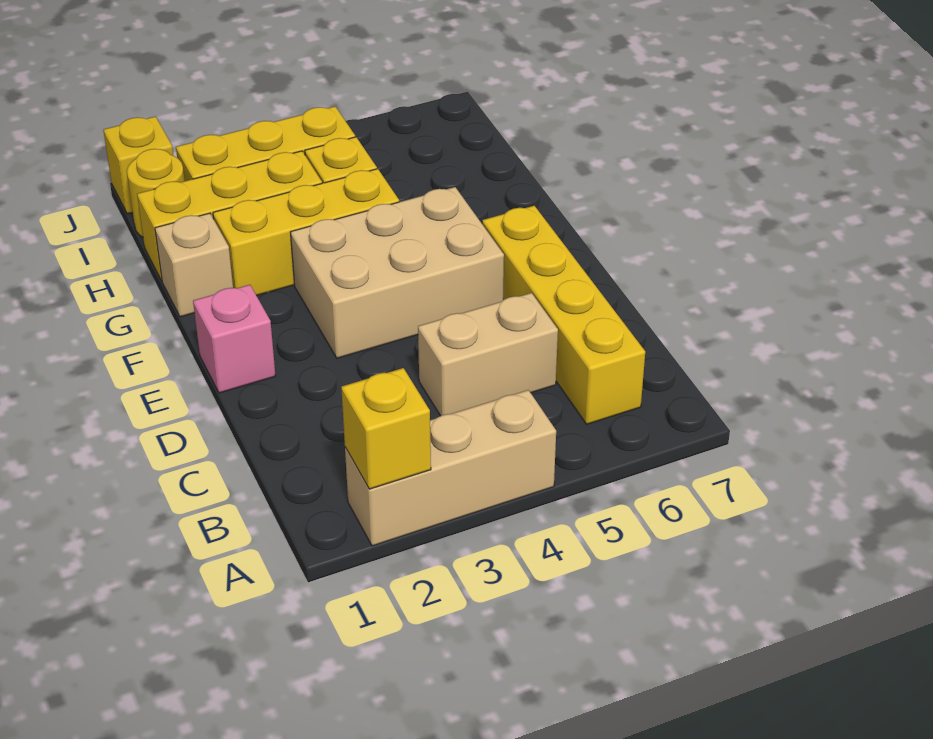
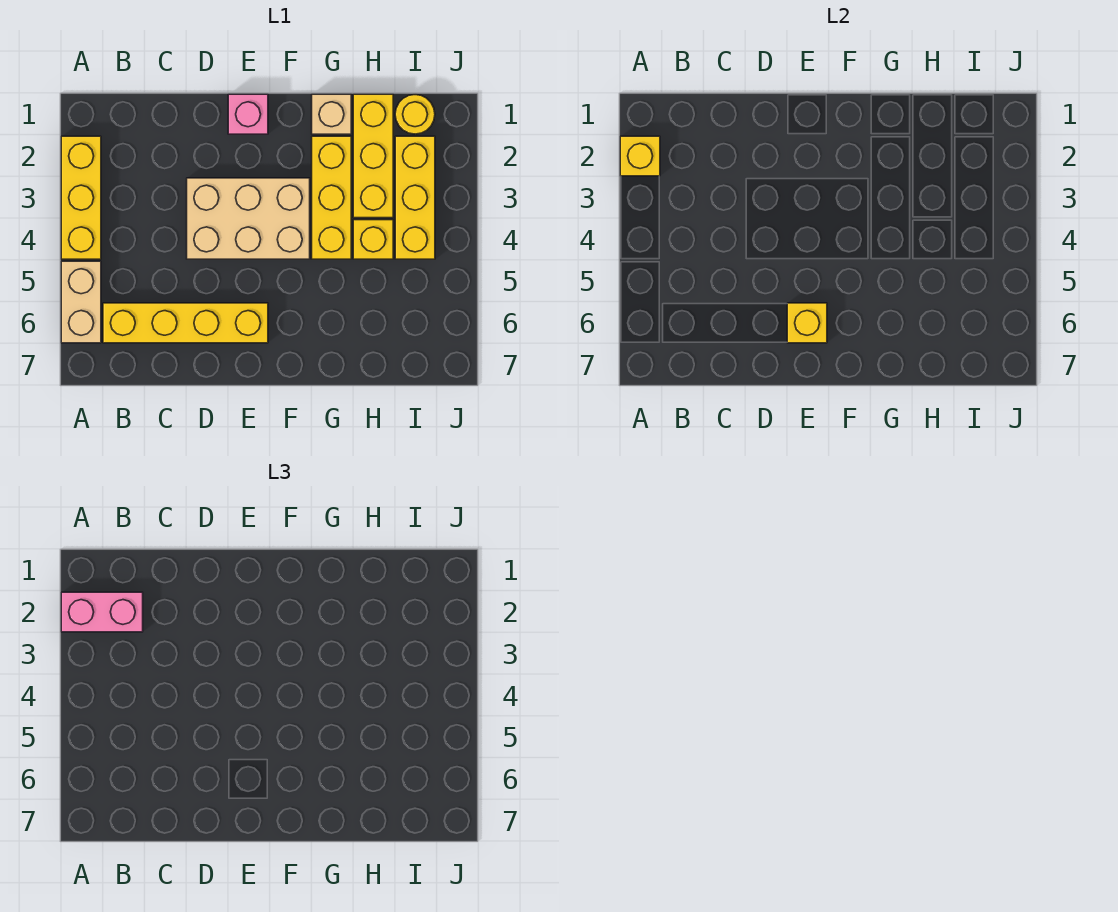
tan 1x3 brick [345,390,556,546] -> yellow 1x3 brick [61,136,101,259]
none -> pink 1x2 brick [61,592,143,632]
tan 1x2 brick [418,293,558,416] -> tan 1x2 brick moved to [61,261,101,343]
tan 2x3 brick [291,187,504,358] -> tan 2x3 brick turned to [187,178,310,259]
yellow 1x1 brick [103,117,173,214] -> yellow 1x1 brick moved to [787,303,827,343]

